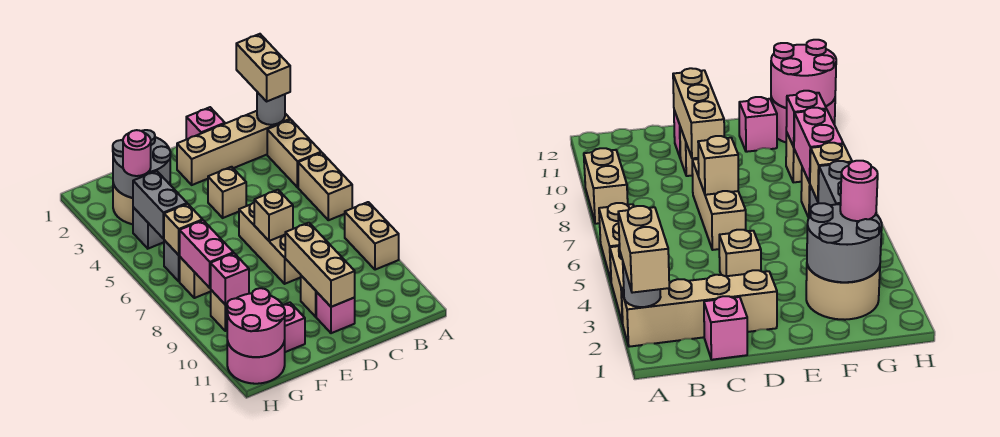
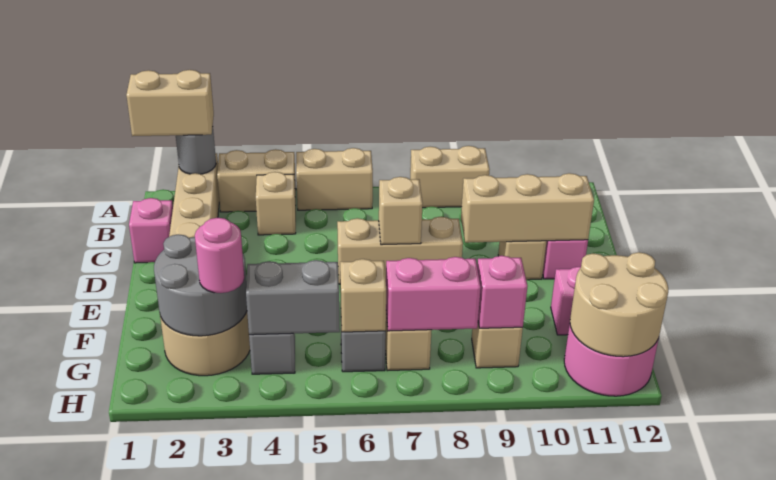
tan 1x1 brick [208,167,246,218] -> tan 1x1 brick moved to [256,172,296,235]
pink 2x2 round brick [227,288,285,357] -> tan 2x2 round brick [570,252,668,357]

